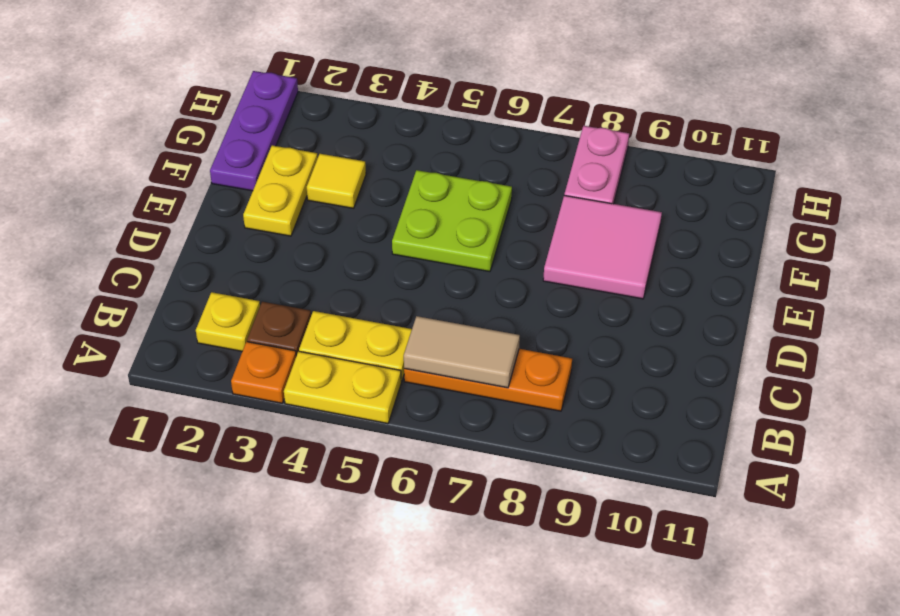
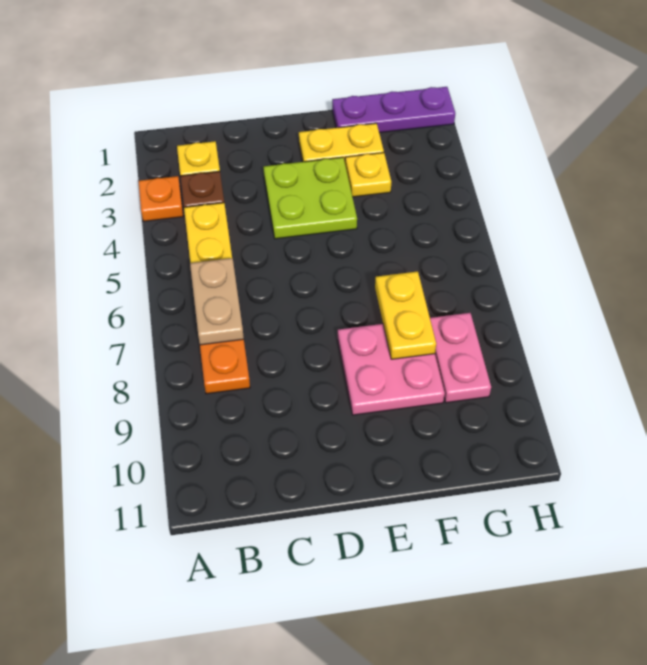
yellow 1x2 plate [284,351,401,424] -> yellow 1x2 plate moved to [375,271,436,359]
tan 1x2 tile [404,316,520,388] -> tan 1x2 plate [190,258,244,345]
lime 2x2 plate [392,170,512,272] -> lime 2x2 plate moved to [264,157,357,239]
pink 2x2 tile [543,195,662,299] -> pink 2x2 plate [338,324,445,415]
yellow 1x1 tile [307,154,366,208] -> yellow 1x1 plate [345,153,391,197]
pink 1x2 plate [564,126,629,204] -> pink 1x2 plate turned to [430,313,491,403]

